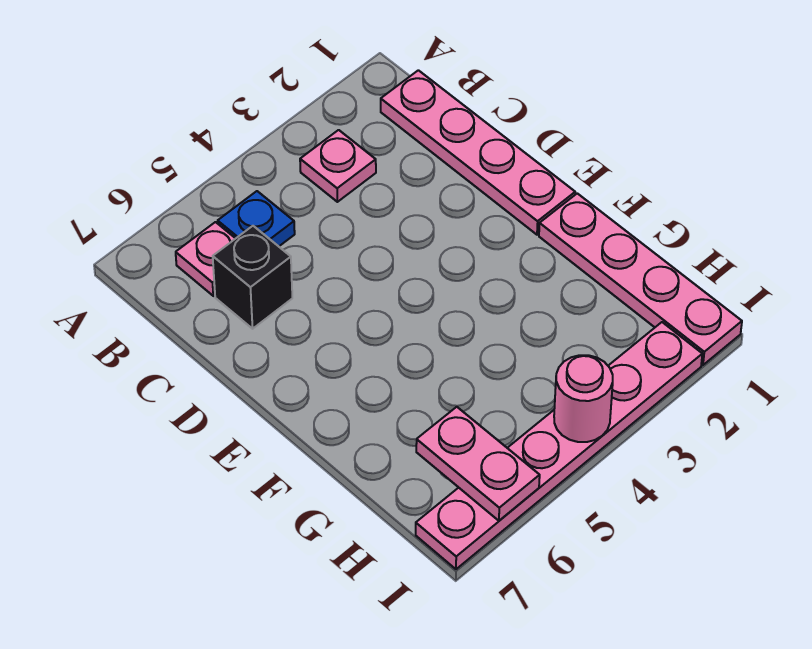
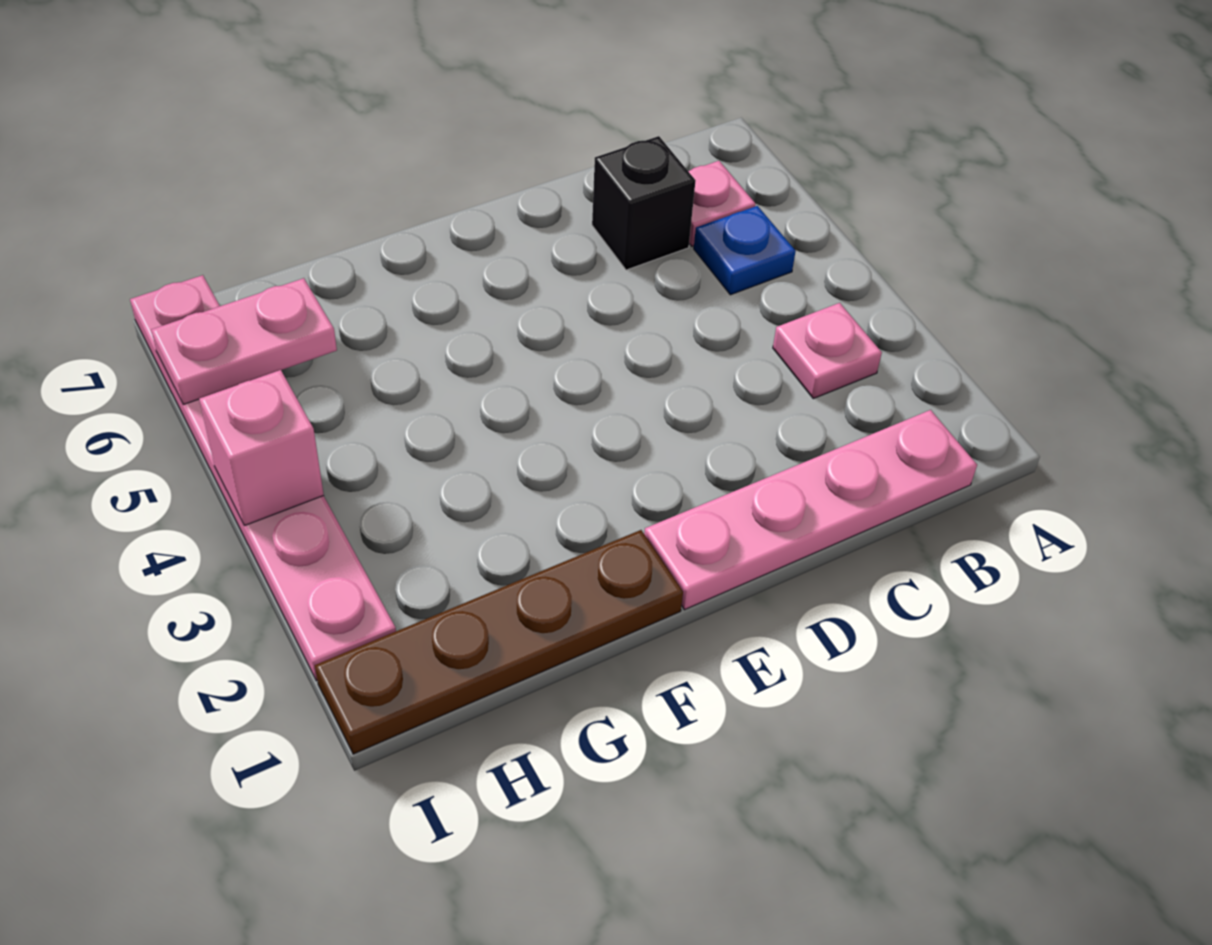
pink 1x4 plate [539,193,742,365] -> brown 1x4 plate [315,530,683,754]
pink 1x1 round brick [554,355,613,442] -> pink 1x1 brick [199,370,324,526]

